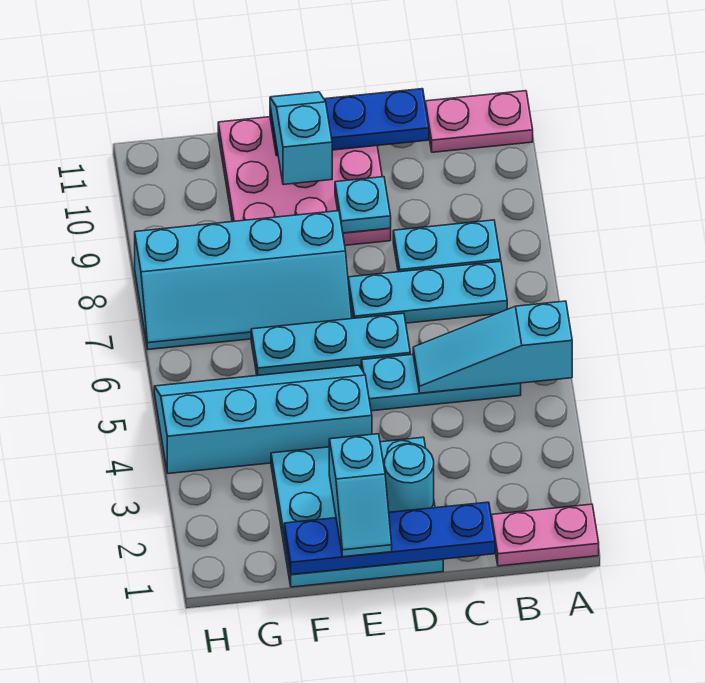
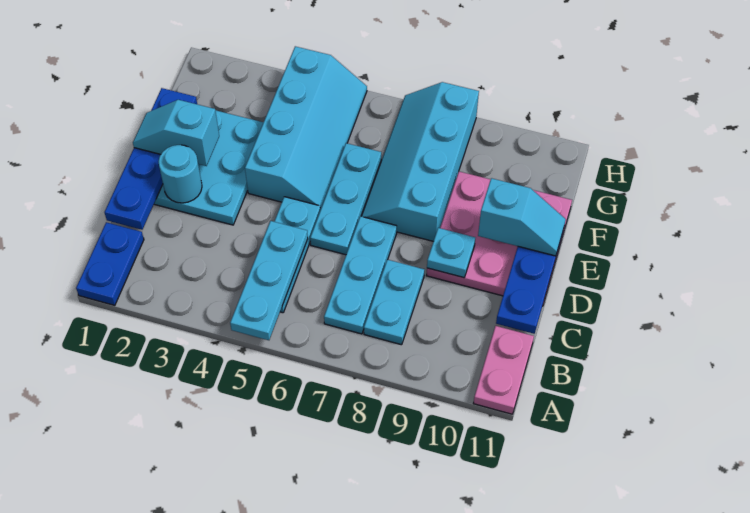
pink 1x2 plate [491,504,599,566] -> blue 1x2 plate [76,222,144,305]
cyan 1x3 slope [413,301,572,393] -> cyan 1x3 plate [230,221,308,340]

